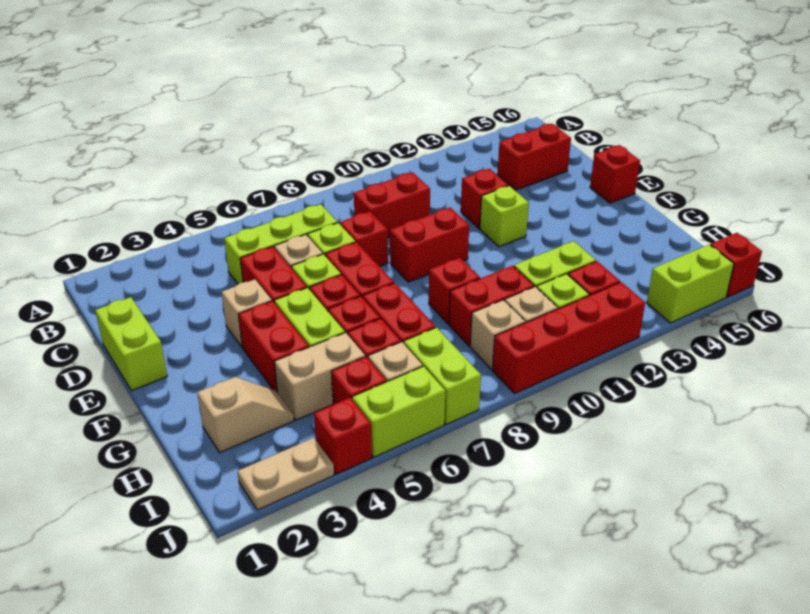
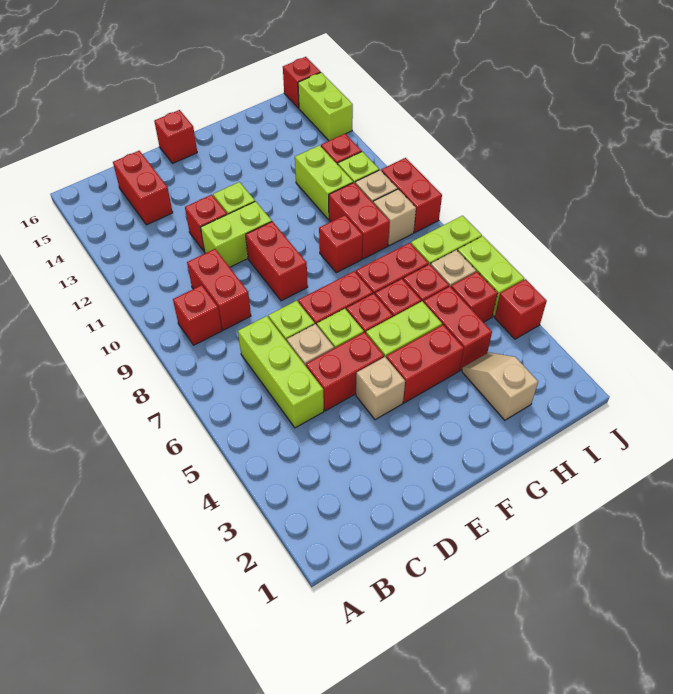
lime 1x2 brick [95,297,167,391] -> lime 1x2 brick moved to [201,201,272,267]
red 1x1 brick [340,211,388,266] -> red 1x1 brick moved to [173,285,222,345]
tan 1x2 brick [275,333,365,420] -> red 1x2 brick [423,286,492,370]
tan 1x2 plate [238,438,334,510] -> none
red 1x4 brick [492,282,645,394] -> red 1x2 brick [381,158,442,232]

